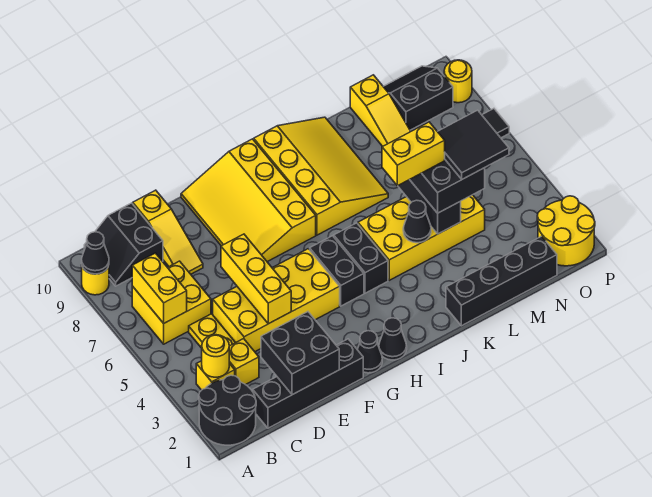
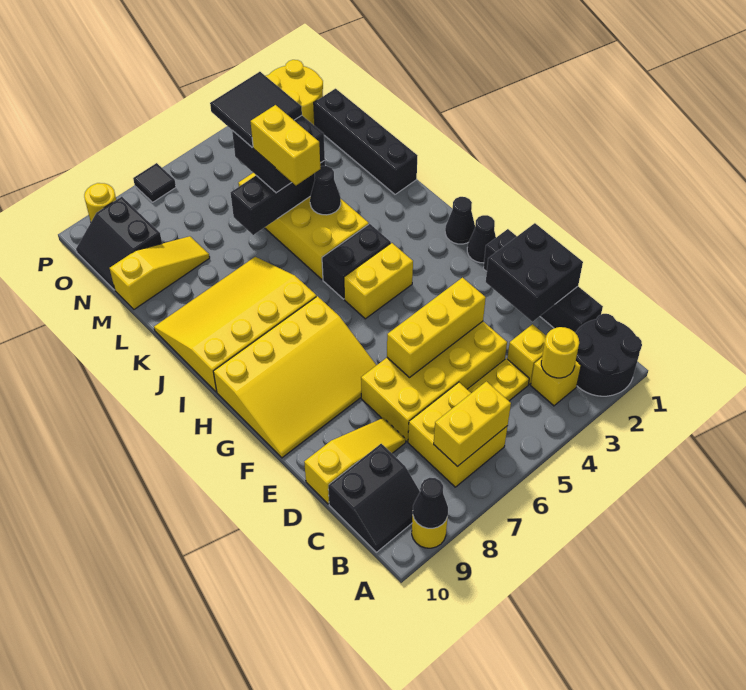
yellow 2x4 brick [213,249,340,352] -> yellow 2x4 brick turned to [361,321,507,441]
black 1x2 brick [310,236,364,306] -> yellow 1x2 brick [344,243,413,319]

